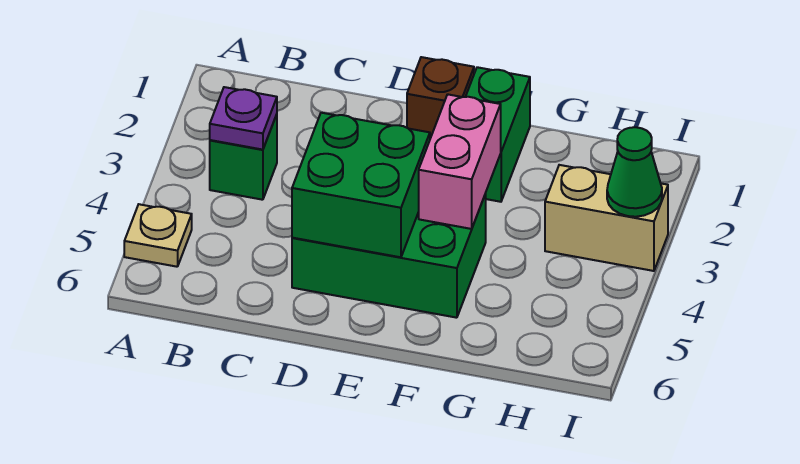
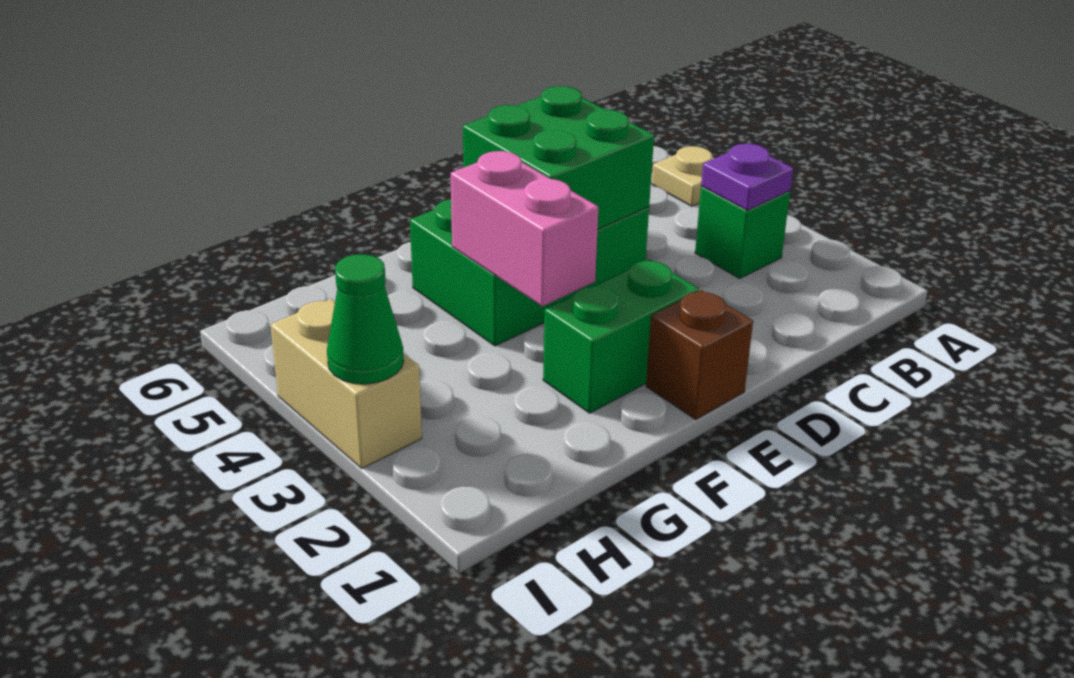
green 1x2 brick [466,67,530,202] -> green 1x2 brick turned to [543,260,699,413]
tan 1x2 brick [545,165,668,271] -> tan 1x2 brick turned to [270,299,422,468]

